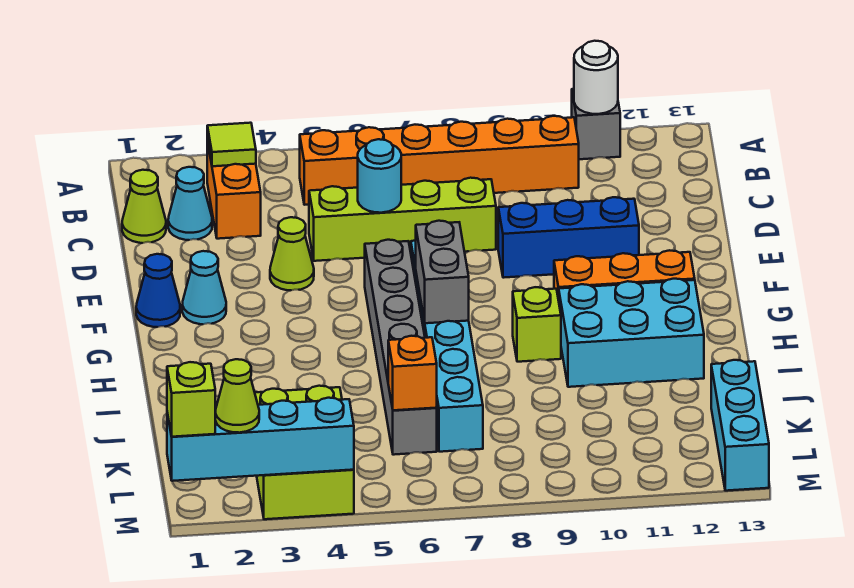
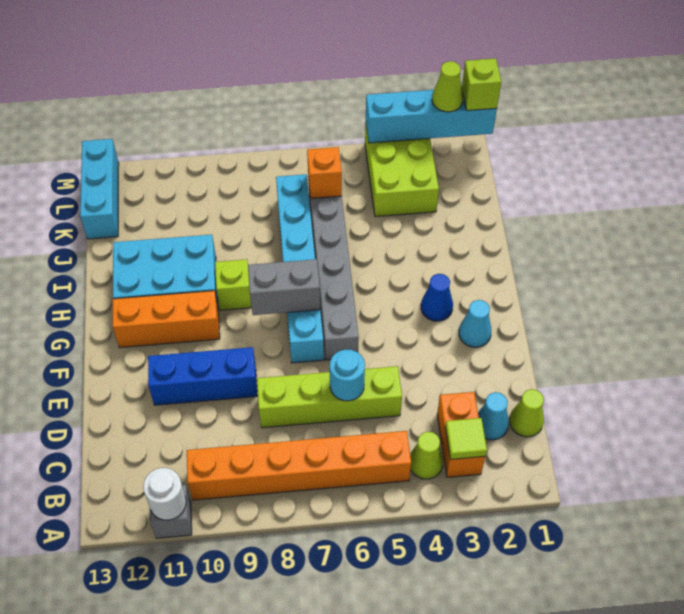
lime 1x1 cone [270,217,314,290] -> lime 1x1 cone moved to [410,432,443,479]
blue 1x1 cone [136,254,180,327] -> blue 1x1 cone moved to [421,274,453,321]
grey 1x2 brick [416,221,469,323] -> grey 1x2 brick turned to [248,259,320,315]

